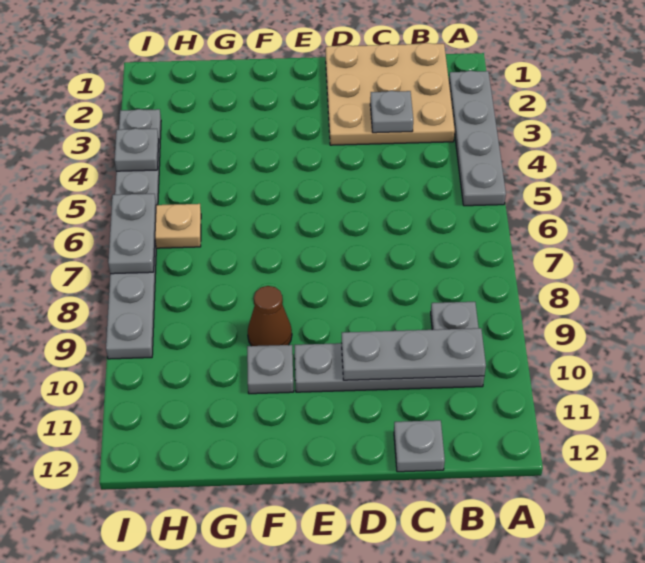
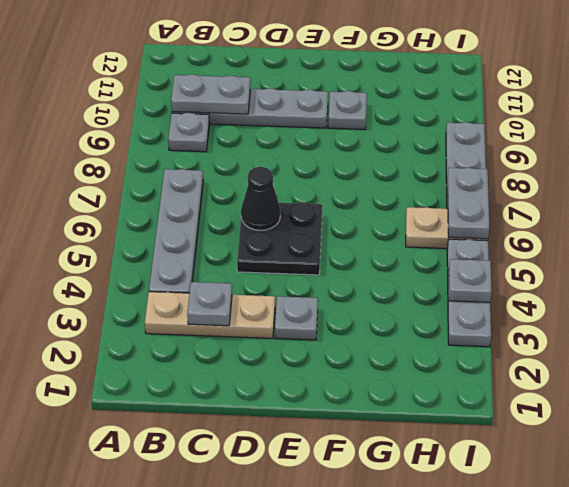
grey 1x4 plate [449,71,506,206] -> grey 1x4 plate moved to [149,169,203,293]
tan 3x3 plate [326,43,455,145] -> tan 1x3 plate [145,292,275,338]
grey 1x3 plate [341,328,486,380] -> grey 1x2 plate [171,74,250,114]
grey 1x1 plate [394,420,445,472] -> grey 1x1 plate moved to [275,296,318,340]
none -> black 2x2 plate [237,202,322,275]
none -> black 1x1 cone [241,167,280,230]
brown 1x1 cone [248,286,292,346] -> none

